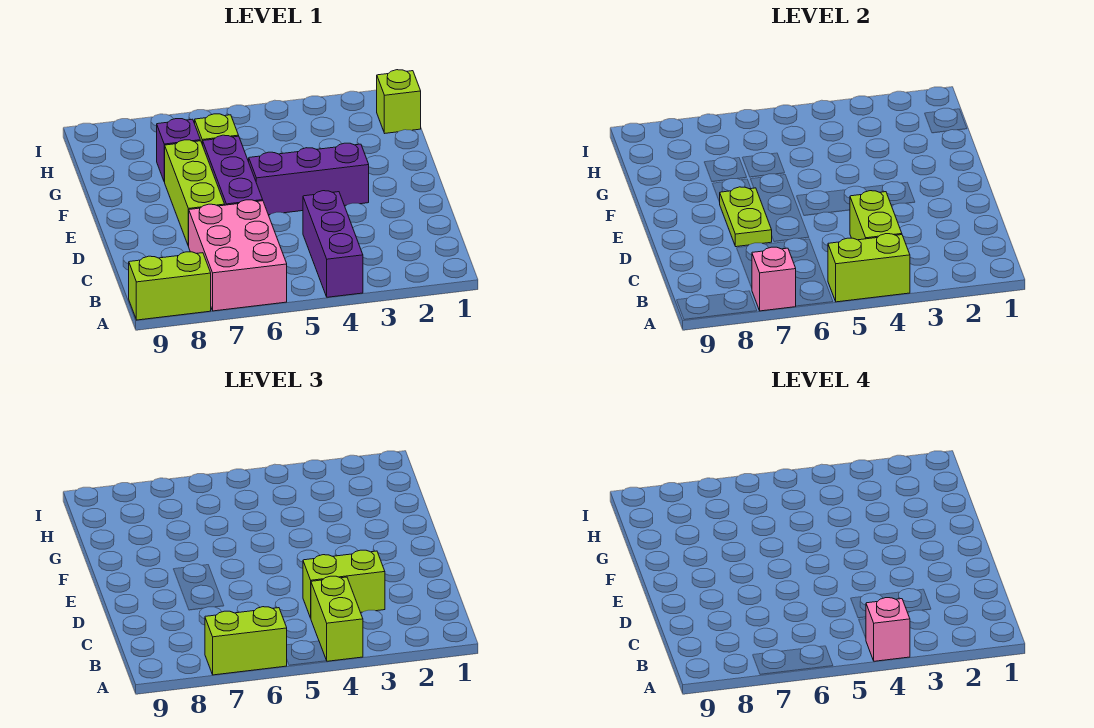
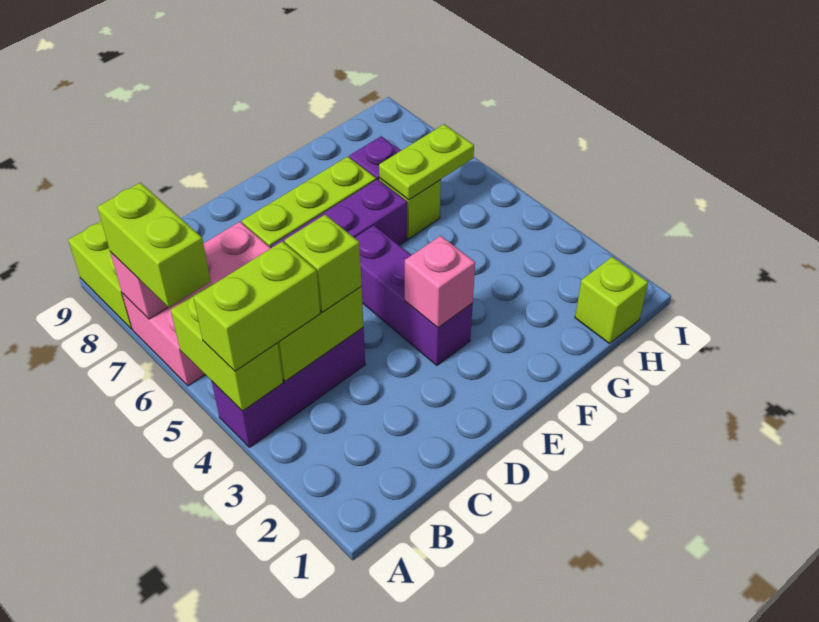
pink 1x1 brick [866,598,910,661] -> pink 1x1 brick moved to [405,236,475,328]
lime 1x2 brick [303,550,385,618] -> lime 1x1 brick [285,215,362,312]
lime 1x2 plate [720,187,772,247] -> lime 1x2 plate moved to [379,124,474,200]

